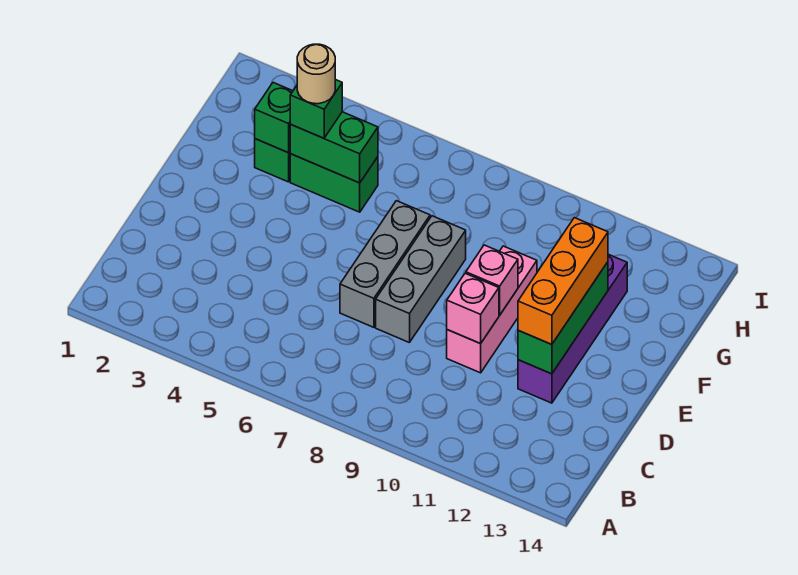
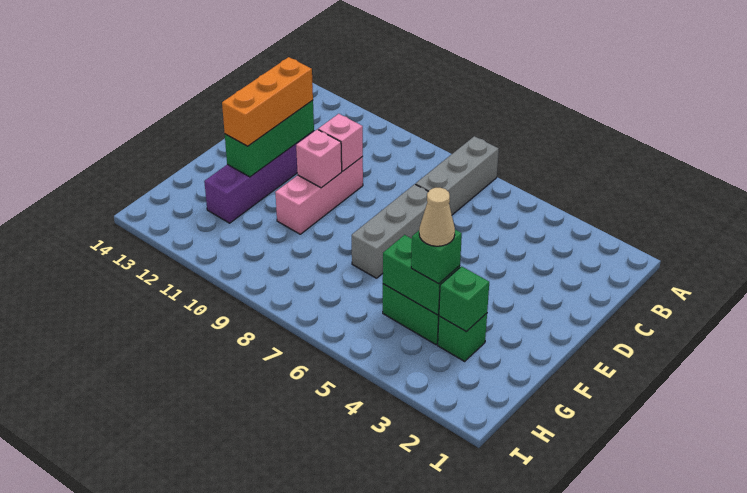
grey 1x3 brick [376,216,466,343] -> grey 1x3 brick moved to [416,136,499,215]
tan 1x1 round brick [297,44,335,104] -> tan 1x1 cone [419,188,455,246]

